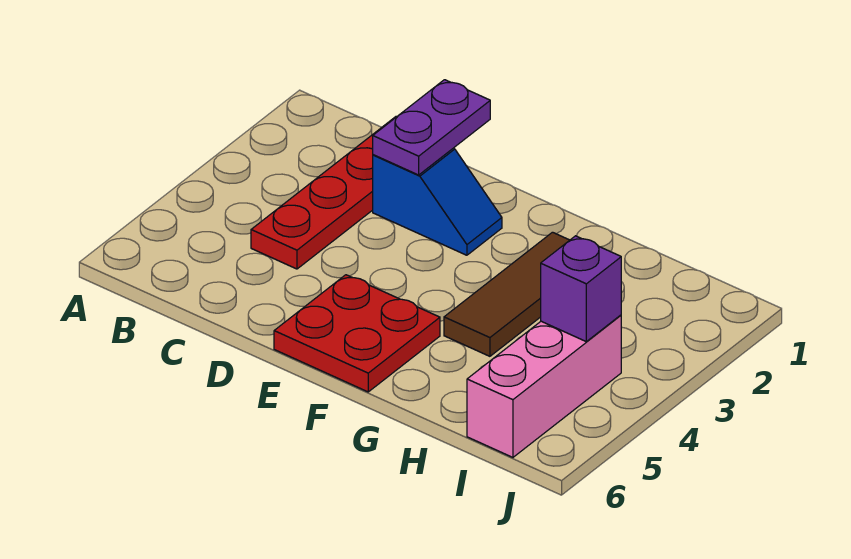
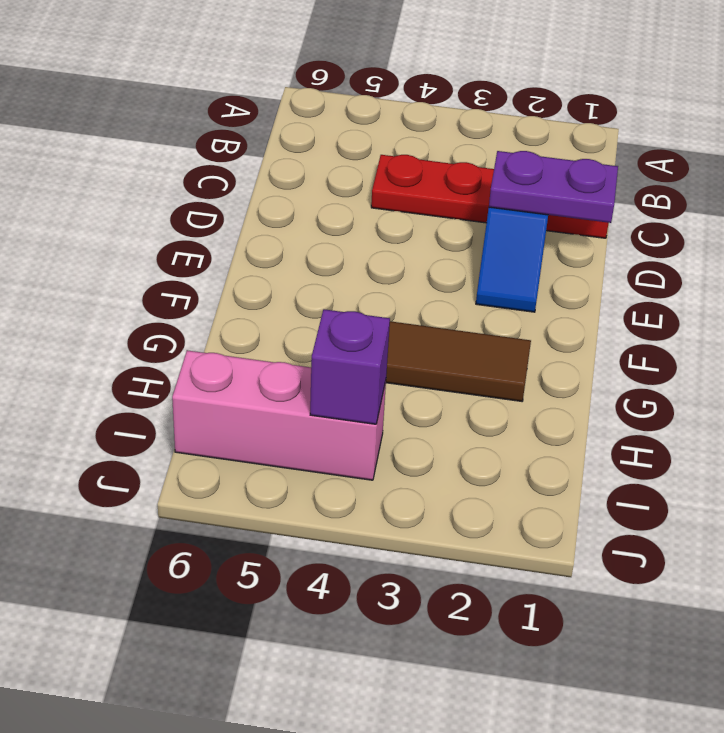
red 2x2 plate [274,275,440,392] -> none

